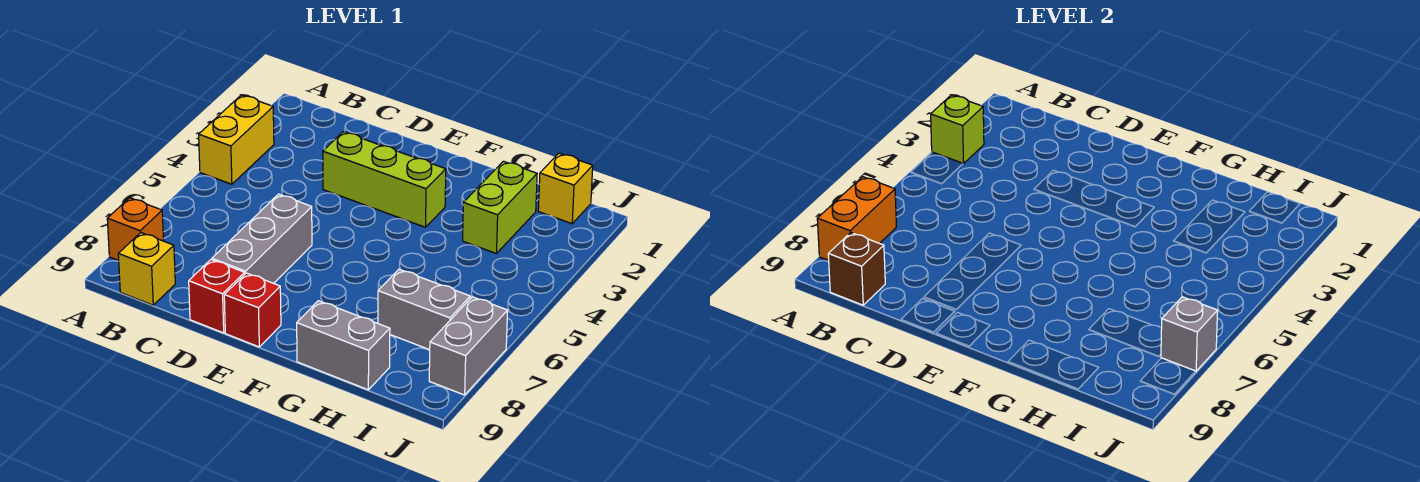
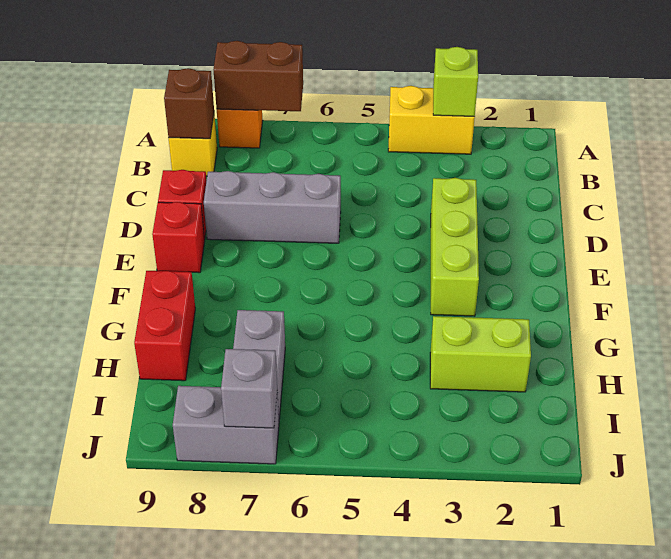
orange 1x2 brick [817,177,896,261] -> brown 1x2 brick [214,41,303,111]
grey 1x2 brick [297,301,390,390] -> red 1x2 brick [134,271,195,381]
yellow 1x1 brick [538,153,593,224] -> none

